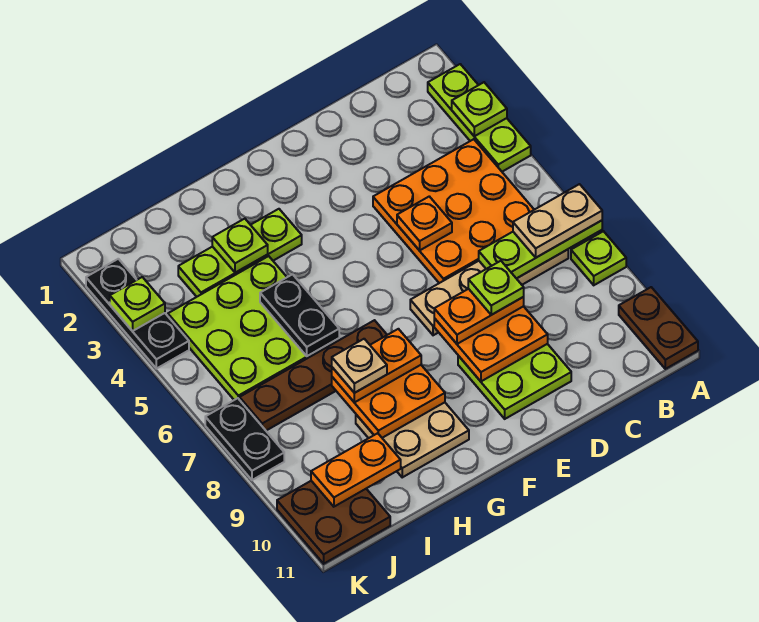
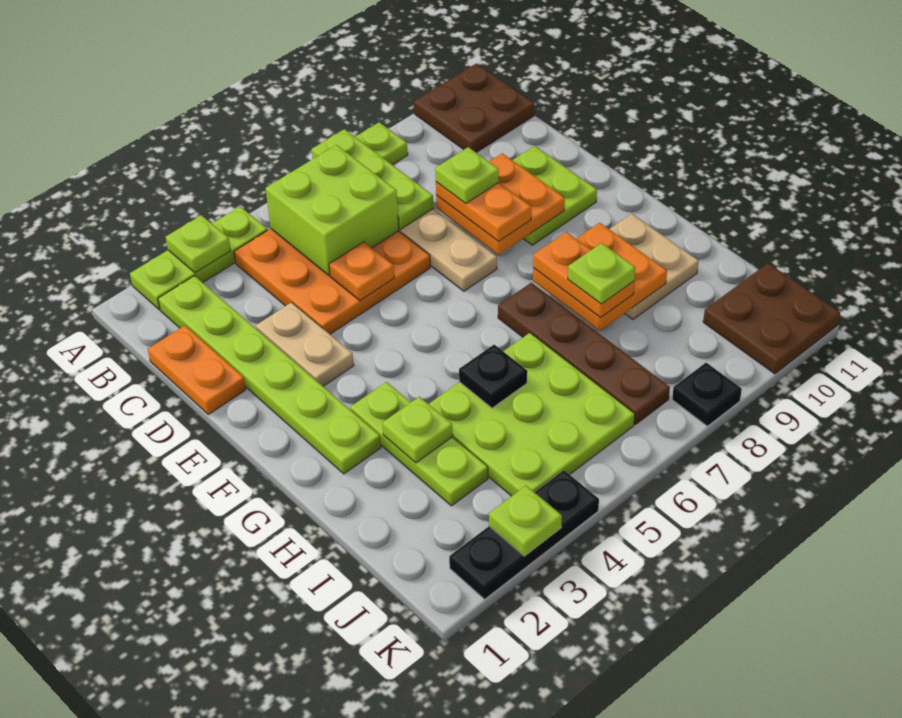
tan 1x2 plate [513,184,602,258] -> tan 1x2 plate moved to [256,302,354,386]
brown 1x2 plate [619,287,698,369] -> brown 2x2 plate [414,63,534,153]
none -> lime 1x6 plate [158,276,381,474]
none -> lime 2x2 brick [266,145,399,275]
black 1x2 plate [260,274,339,356] -> black 1x1 plate [459,345,527,408]
tan 1x1 plate [332,339,387,393] -> lime 1x1 plate [568,243,635,304]
orange 1x2 plate [311,433,401,507] -> orange 1x2 plate moved to [148,325,246,414]
black 1x2 plate [205,398,284,480] -> black 1x1 plate [672,363,742,426]

